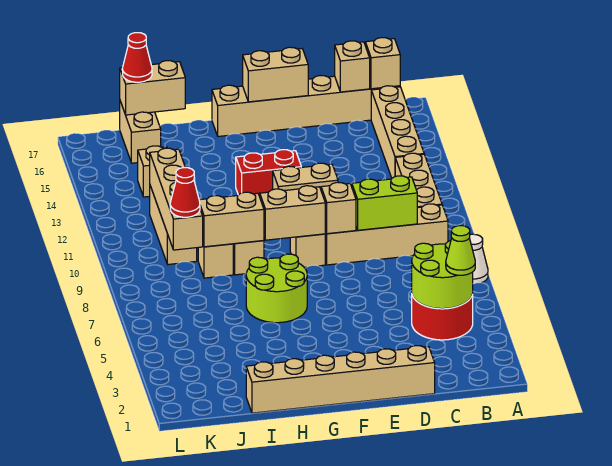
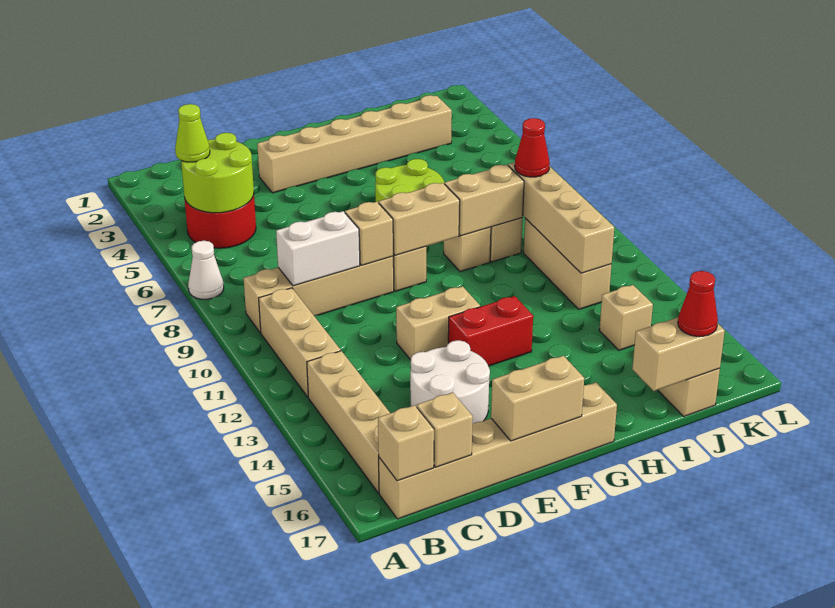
lime 1x2 brick [352,176,417,230] -> white 1x2 brick [276,211,360,286]
tan 1x6 brick [246,346,435,413] -> tan 1x6 brick moved to [257,95,452,193]
none -> white 2x2 round brick [410,340,490,424]

